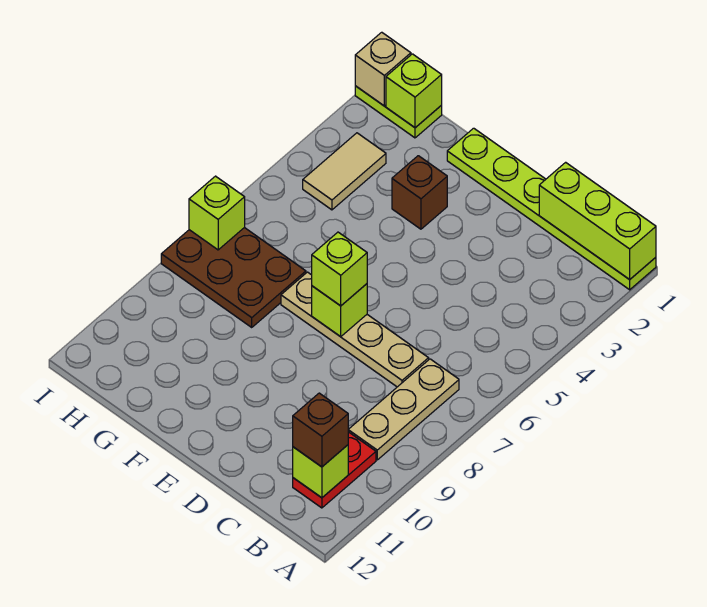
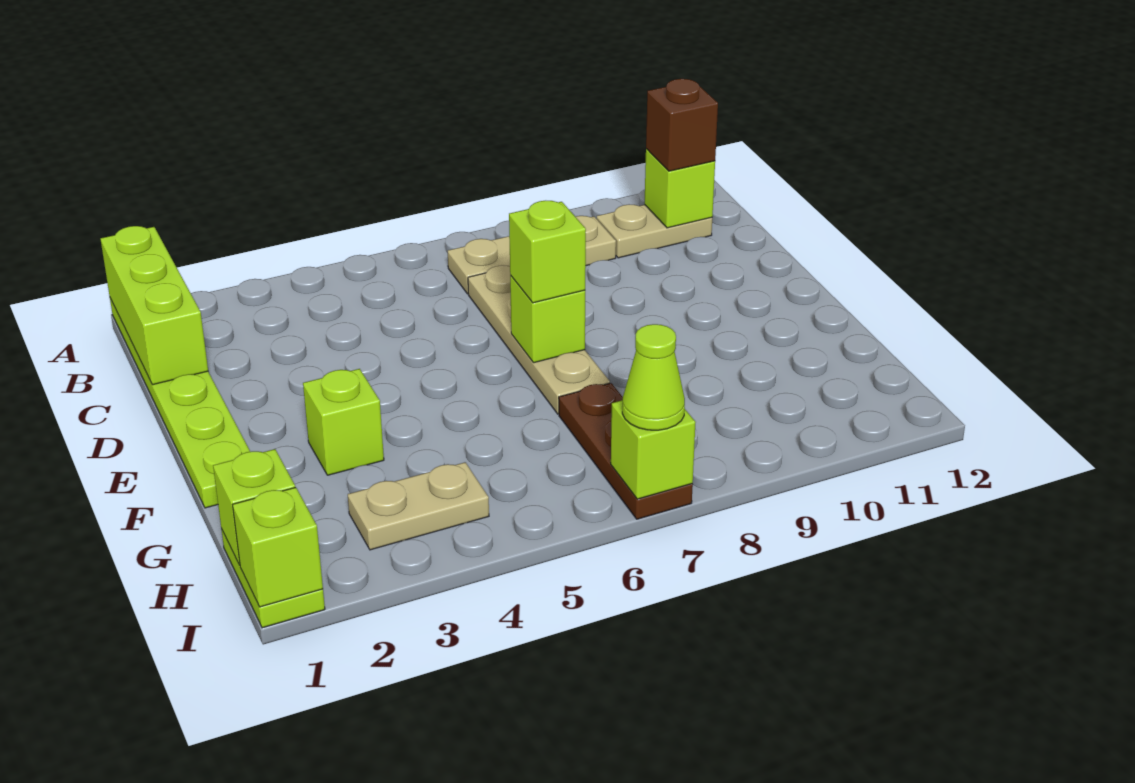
red 1x2 plate [293,432,376,508] -> tan 1x2 plate [597,204,712,258]
brown 1x1 brick [392,156,447,229] -> lime 1x1 brick [303,369,384,475]
brown 2x3 plate [161,228,306,327] -> brown 1x3 plate [559,383,693,519]
tan 1x2 tile [303,133,386,210] -> tan 1x2 plate [348,462,489,550]
tan 1x1 brick [355,32,411,106] -> lime 1x1 brick [233,487,323,607]
none -> lime 1x1 cone [622,324,685,430]

